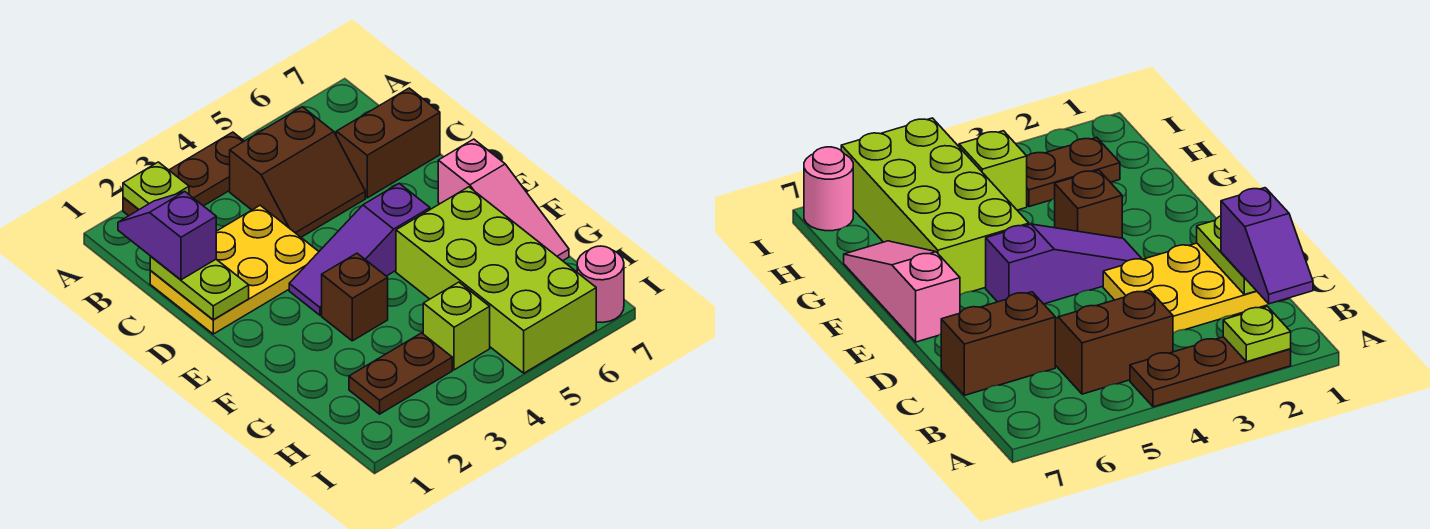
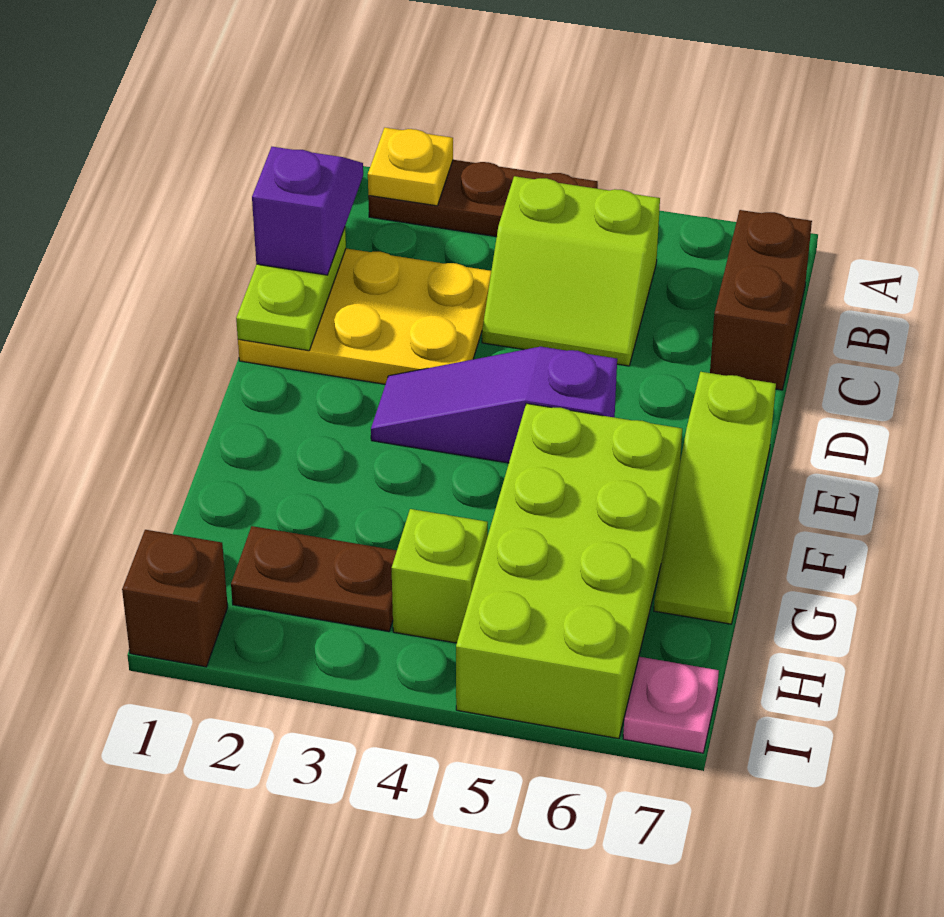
lime 1x1 plate [123,162,189,210] -> yellow 1x1 plate [368,128,453,206]
brown 2x2 slope [230,107,365,237] -> lime 2x2 slope [482,176,660,366]
brown 1x2 brick [336,88,440,198] -> brown 1x2 brick turned to [710,210,812,390]
pink 1x3 slope [438,139,569,261] -> lime 1x3 slope [654,372,776,624]
brown 1x1 brick [322,253,388,341] -> brown 1x1 brick moved to [122,530,228,667]
pink 1x1 round brick [577,246,624,323] -> pink 1x1 plate [623,657,719,753]

